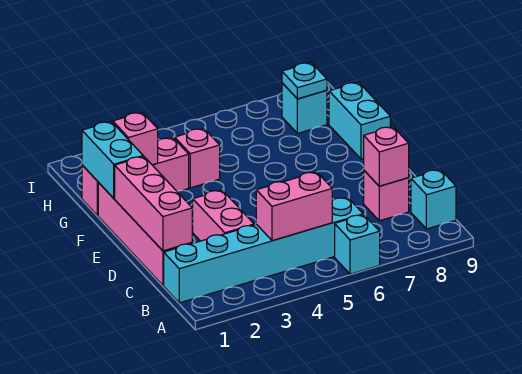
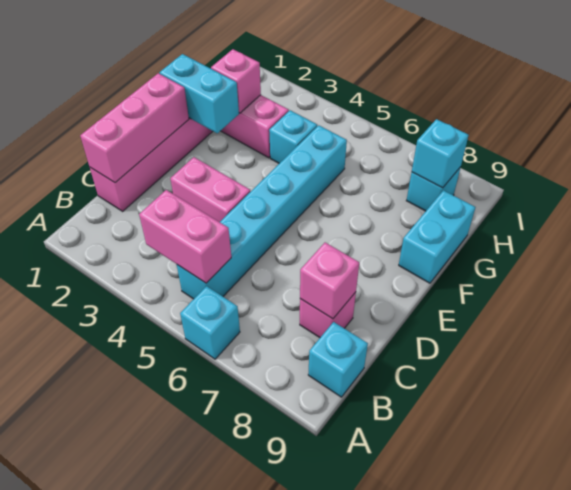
cyan 1x6 brick [164,197,363,303] -> cyan 1x6 brick turned to [177,125,347,299]
pink 1x2 brick [192,190,254,241] -> pink 1x2 brick turned to [170,157,250,222]
cyan 1x2 brick [82,122,143,198] -> cyan 1x2 brick turned to [160,54,239,133]
pink 1x1 brick [175,128,220,188] -> cyan 1x1 brick [269,110,317,163]
cyan 1x1 plate [282,63,327,99] -> cyan 1x1 brick [412,119,469,188]

